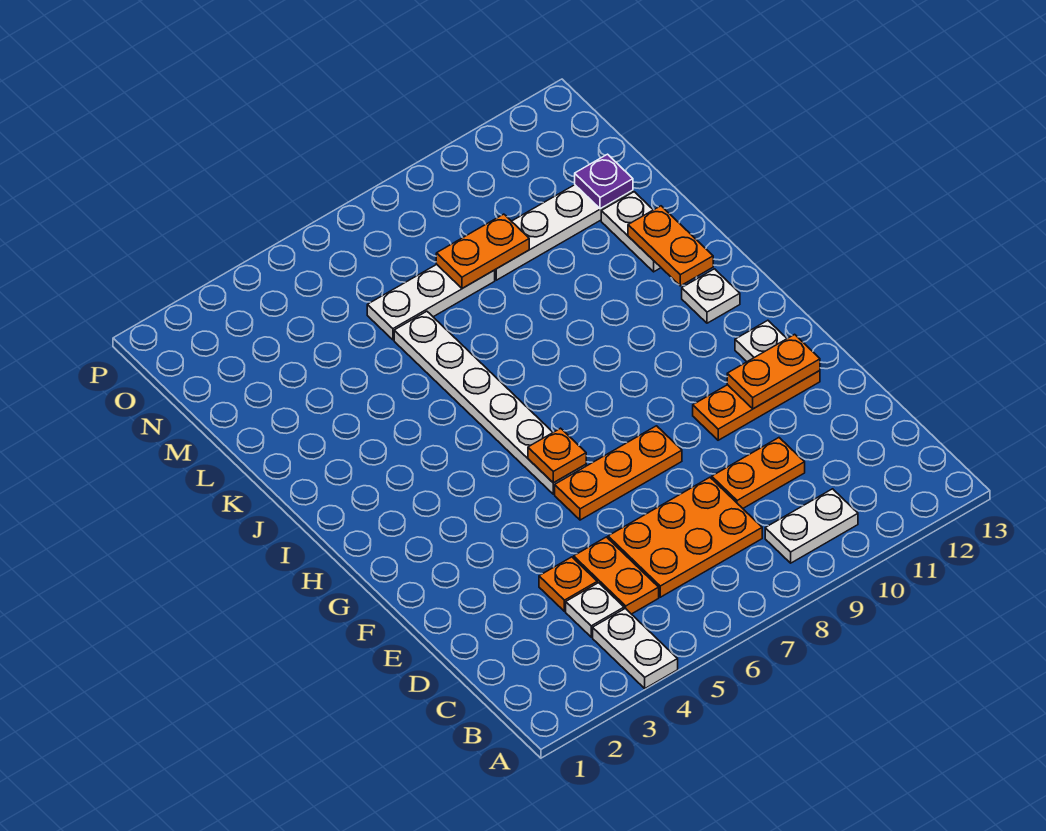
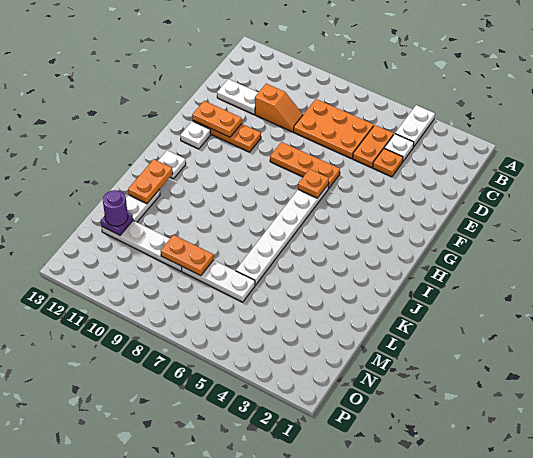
white 1x2 plate [765,489,858,563] -> white 1x2 plate moved to [217,79,258,114]
orange 1x2 plate [712,438,805,508] -> orange 1x2 slope [255,84,303,132]
none -> purple 1x1 round brick [103,190,128,226]

